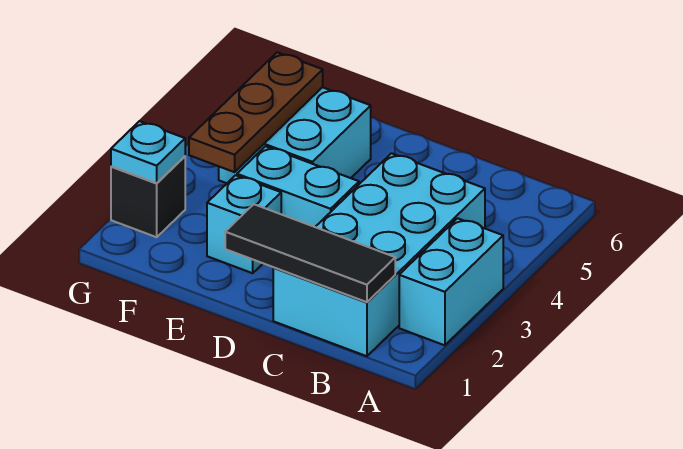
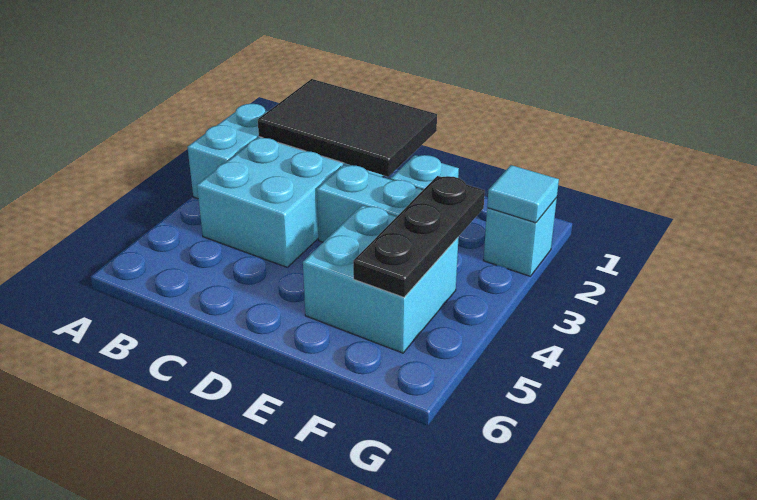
black 1x3 tile [225,204,395,302] -> black 2x3 tile [258,79,437,177]
brown 1x3 plate [189,52,323,172] -> black 1x3 plate [353,176,485,297]
black 1x1 brick [111,156,185,237] -> cyan 1x1 brick [483,198,557,276]
cyan 1x1 plate [111,121,185,183] -> cyan 1x1 tile [487,165,559,223]

